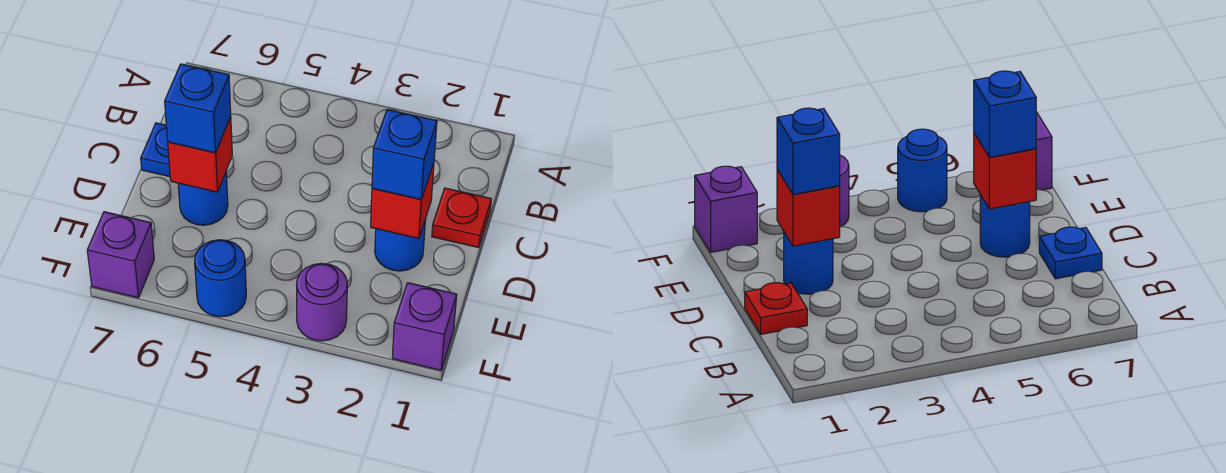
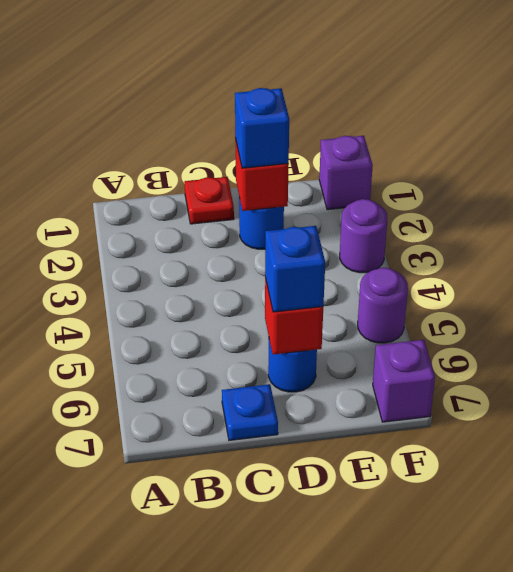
blue 1x1 round brick [195,240,246,317] -> purple 1x1 round brick [358,268,408,343]

